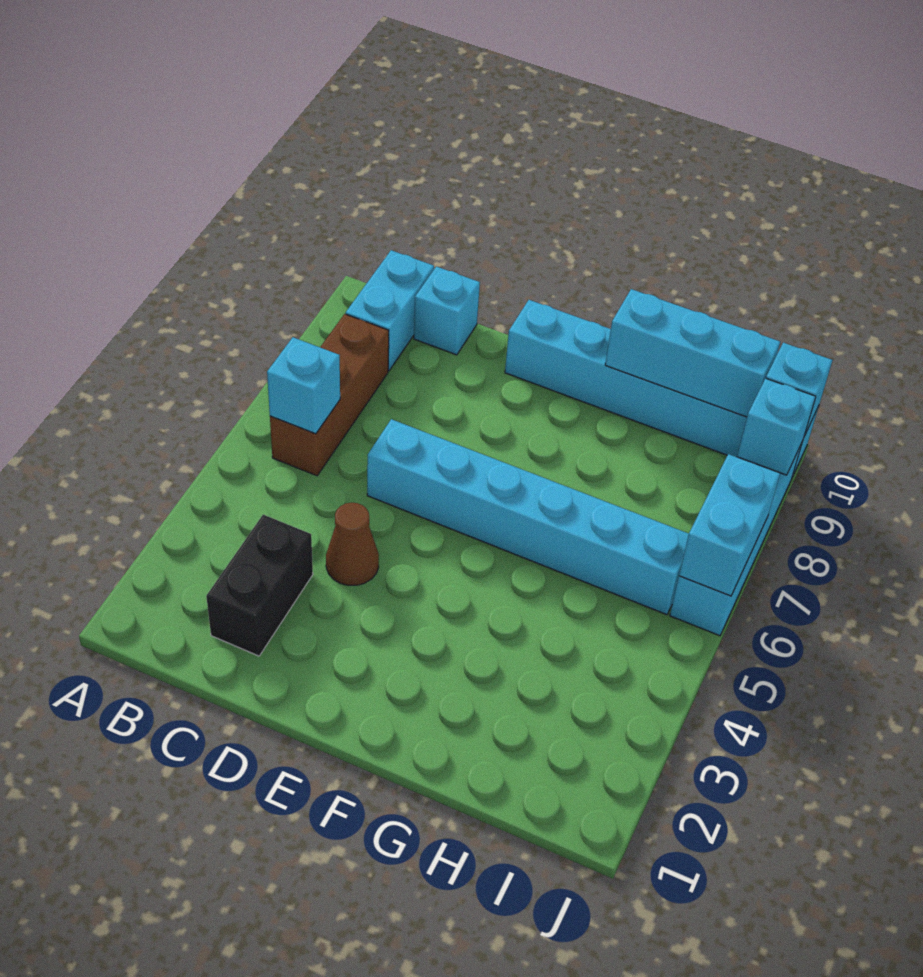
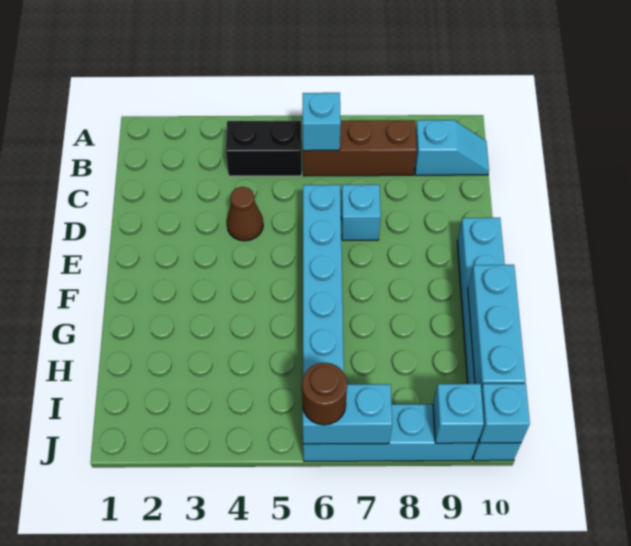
cyan 1x2 brick [346,250,434,371] -> cyan 1x2 slope [415,120,489,175]
black 1x2 brick [206,515,313,656] -> black 1x2 brick moved to [226,121,302,176]
cyan 1x1 brick [414,266,480,355] -> cyan 1x1 brick moved to [341,185,381,240]
none -> brown 1x1 round brick [302,363,347,425]

